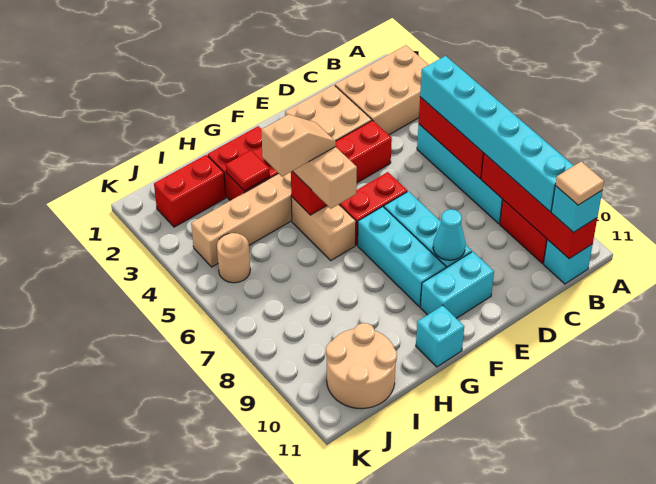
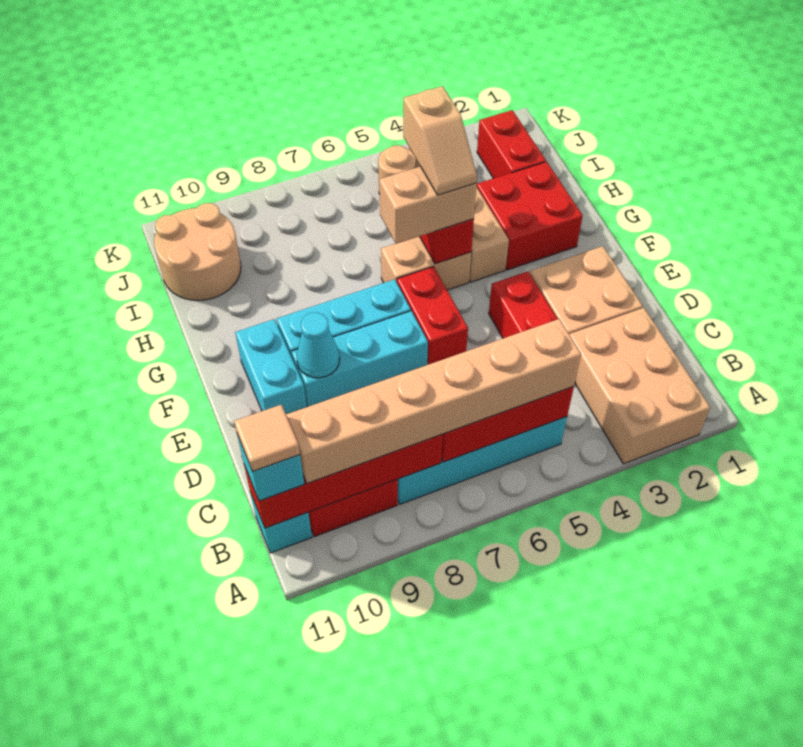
cyan 1x6 brick [420,56,574,212] -> tan 1x6 brick [286,319,581,484]
cyan 1x1 brick [416,306,464,367] -> none
red 1x1 tile [226,150,270,191] -> none

